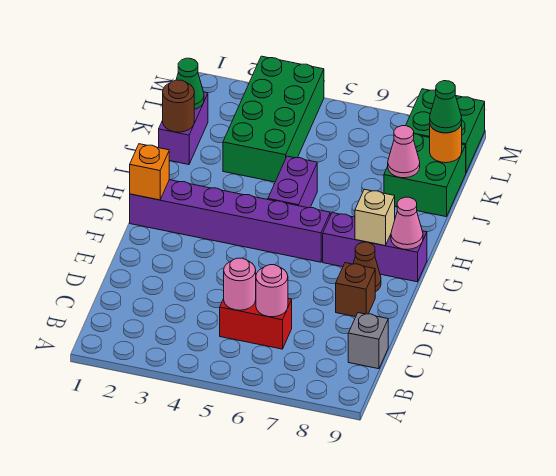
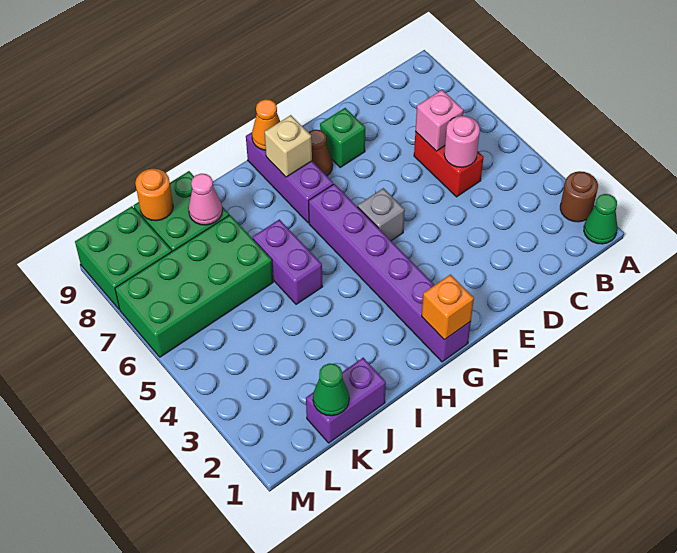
pink 1x1 round brick [256,265,288,317] -> pink 1x1 brick [415,90,464,151]
grey 1x1 brick [348,313,388,369] -> grey 1x1 brick moved to [358,188,405,241]
brown 1x1 brick [336,263,375,317] -> green 1x1 brick [320,108,365,167]
pink 1x1 cone [391,197,423,250] -> orange 1x1 cone [252,99,280,150]
purple 1x2 brick [268,156,317,208] -> purple 1x2 brick turned to [253,219,323,304]
brown 1x1 round brick [163,80,194,132] -> brown 1x1 round brick moved to [560,171,598,222]
green 2x4 brick [223,56,324,182] -> green 2x4 brick moved to [115,215,273,357]
green 1x1 cone [430,81,462,133] -> green 1x1 cone moved to [584,194,617,244]

